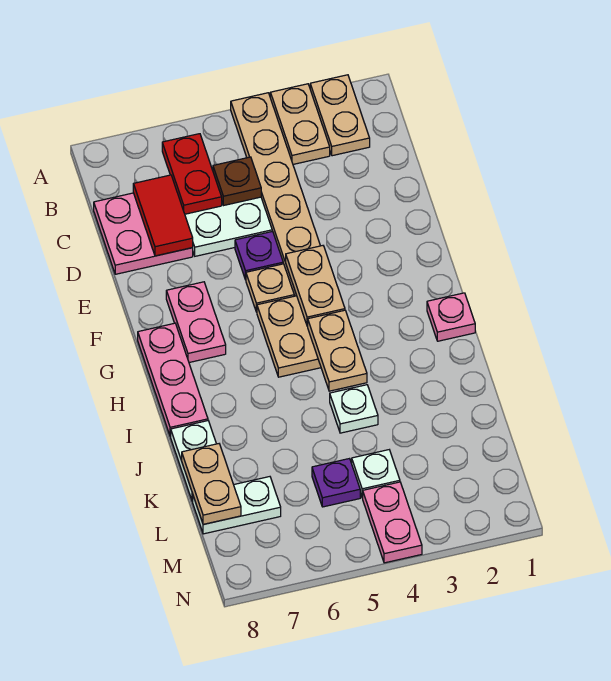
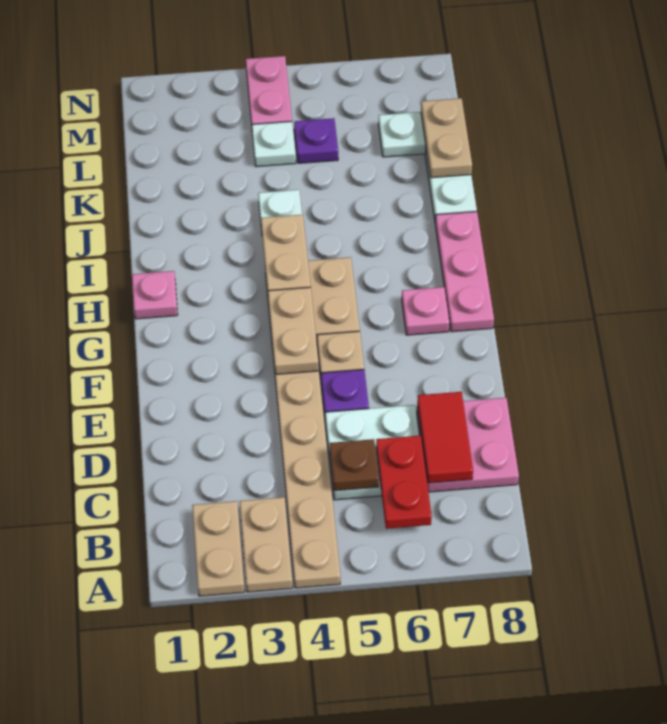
pink 1x2 plate [166,282,226,362] -> pink 1x1 plate [402,287,449,335]

